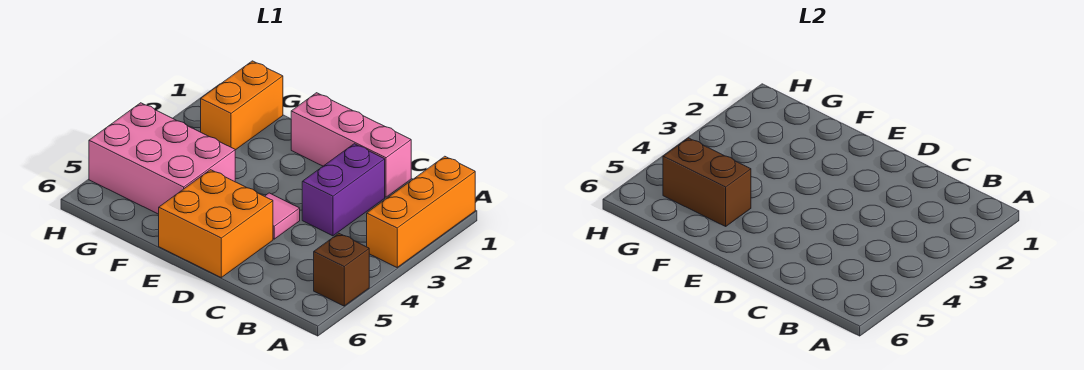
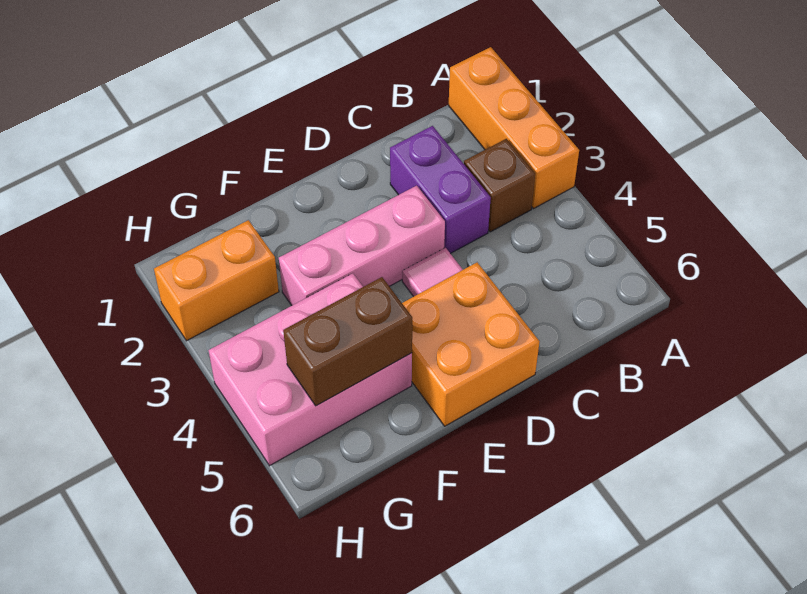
brown 1x1 brick [314,233,369,306] -> brown 1x1 brick moved to [464,139,535,232]
pink 1x3 brick [291,93,411,197] -> pink 1x3 brick moved to [279,186,445,305]
orange 1x2 brick [201,61,283,150] -> orange 1x2 brick turned to [154,220,279,341]

